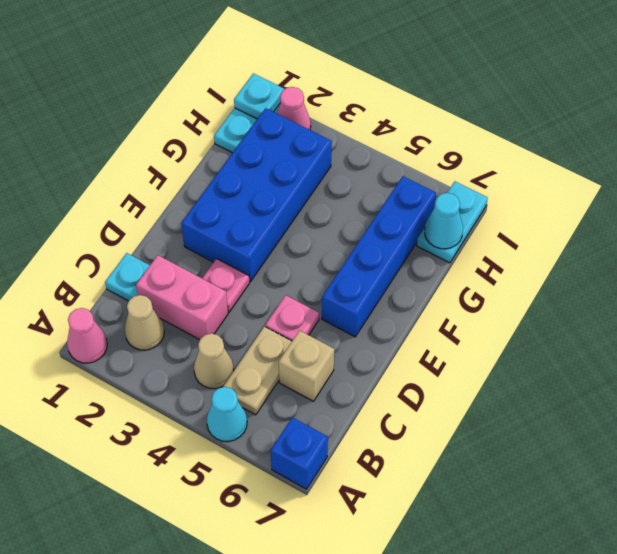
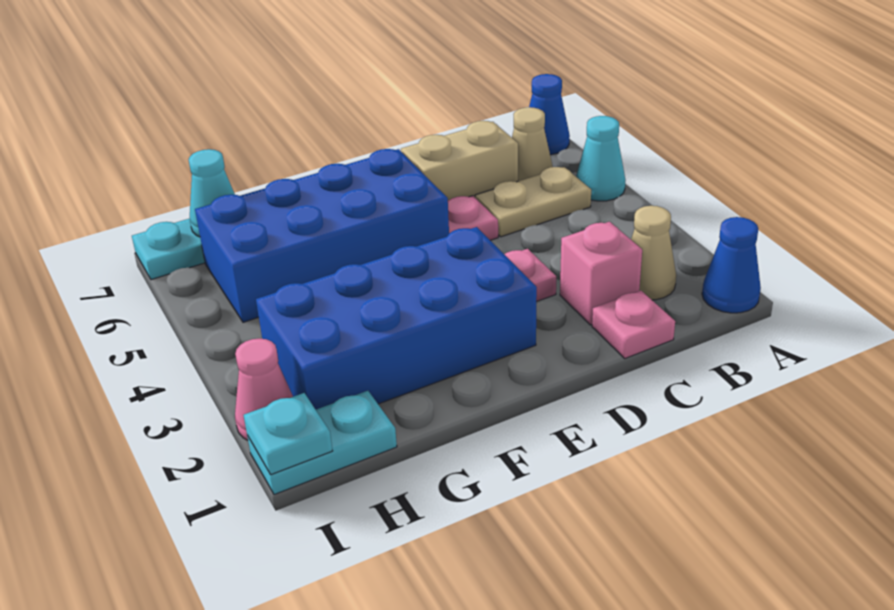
pink 1x1 cone [67,308,107,363] -> blue 1x1 cone [702,217,761,313]
blue 1x1 brick [271,417,328,489] -> blue 1x1 cone [529,74,570,155]
tan 1x1 cone [194,334,234,389] -> tan 1x1 cone moved to [512,107,553,181]
cyan 1x1 plate [105,253,150,301] -> pink 1x1 plate [592,291,675,358]
pink 1x2 brick [136,255,228,340] -> pink 1x1 brick [560,222,642,325]
tan 1x1 brick [279,331,334,401] -> tan 1x2 brick [401,121,518,201]
blue 1x4 brick [322,176,436,337] -> blue 2x4 brick [195,149,449,322]

